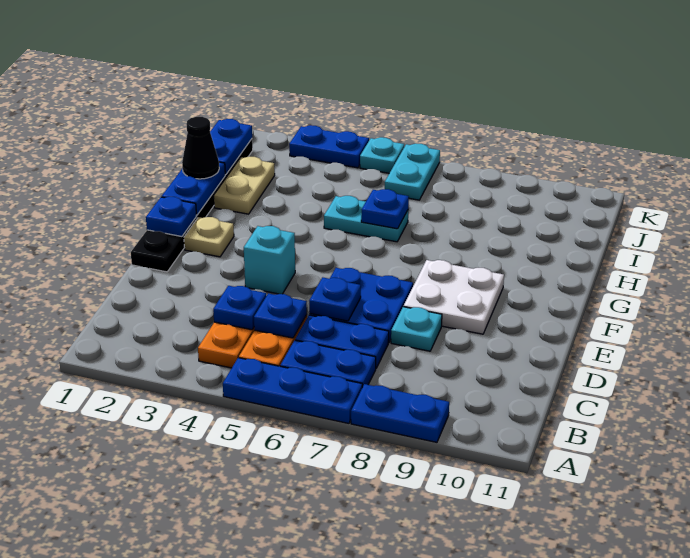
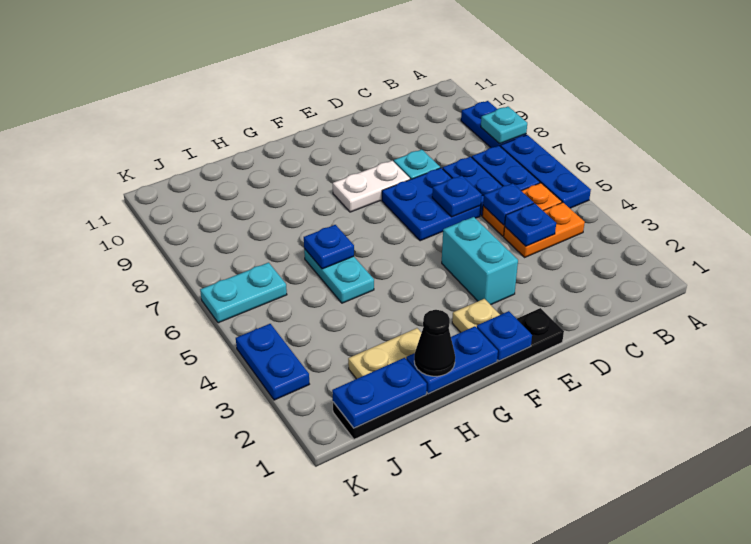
cyan 1x1 brick [244,226,295,294] -> cyan 1x2 brick [442,217,518,305]
white 2x2 plate [404,260,504,334] -> white 1x2 plate [333,161,410,212]
cyan 1x1 plate [360,137,404,173] -> cyan 1x1 plate moved to [481,107,527,144]

